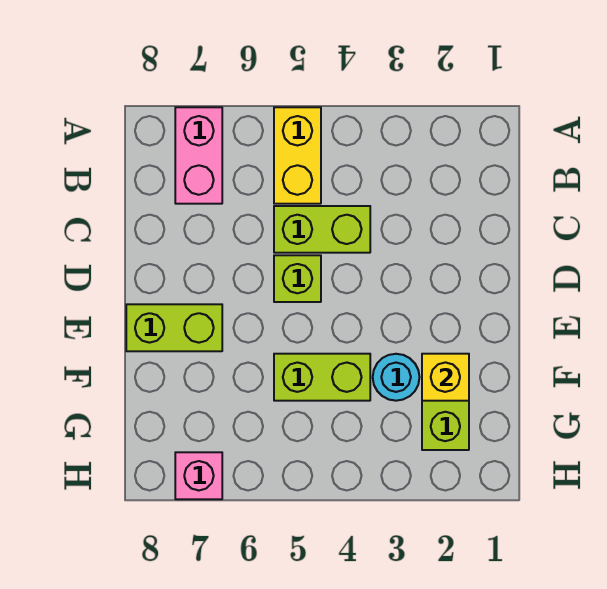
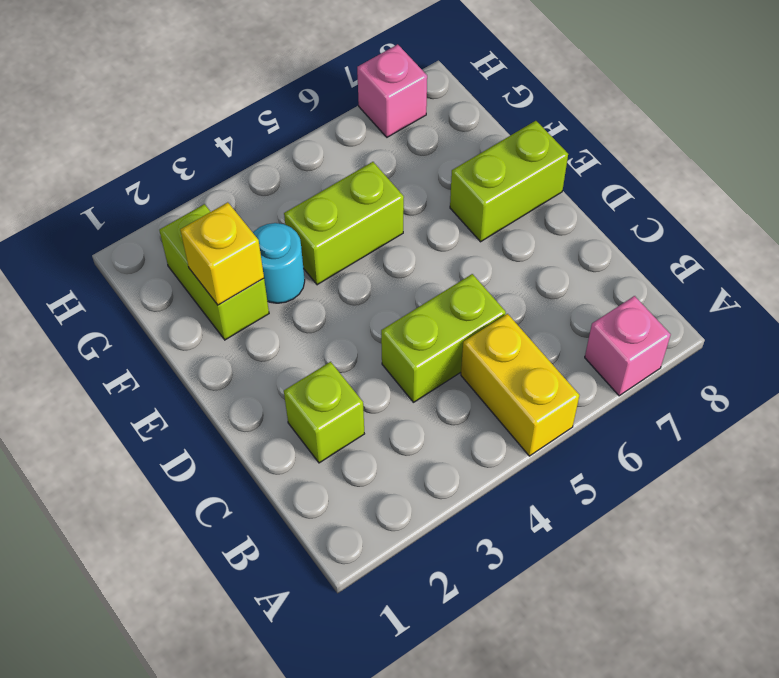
pink 1x2 brick [175,107,222,204] -> pink 1x1 brick [585,296,671,396]
lime 1x1 brick [274,255,321,302] -> lime 1x1 brick moved to [284,362,364,463]

